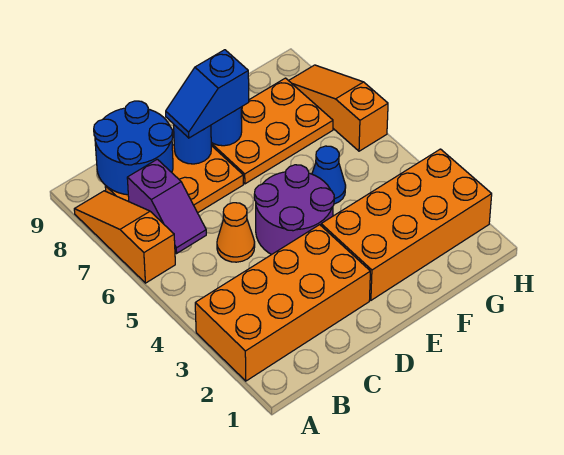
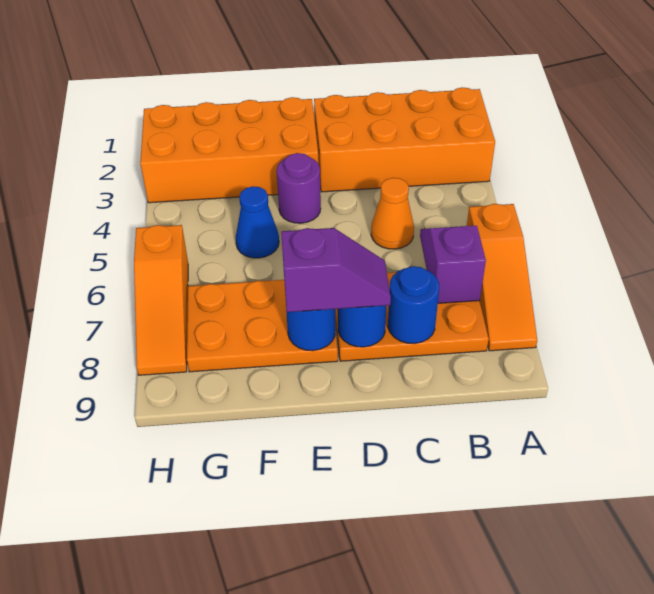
blue 2x2 round brick [94,101,173,195] -> blue 1x1 round brick [388,266,439,344]
purple 2x2 round brick [254,165,334,255] -> purple 1x1 round brick [277,153,321,223]
blue 1x2 slope [166,50,249,138] -> purple 1x2 slope [281,228,391,312]

